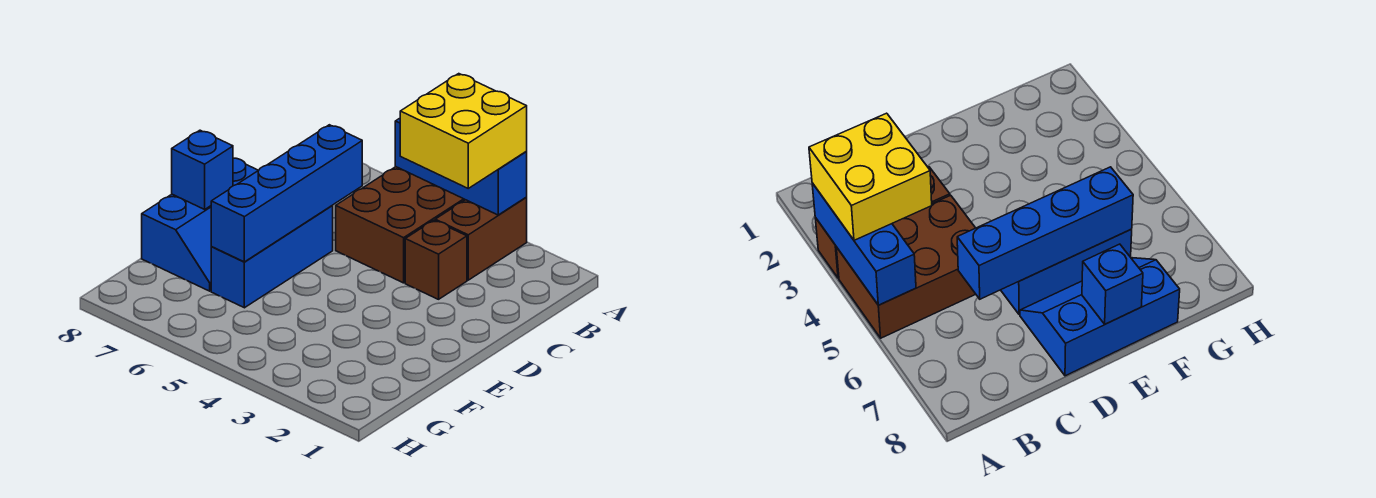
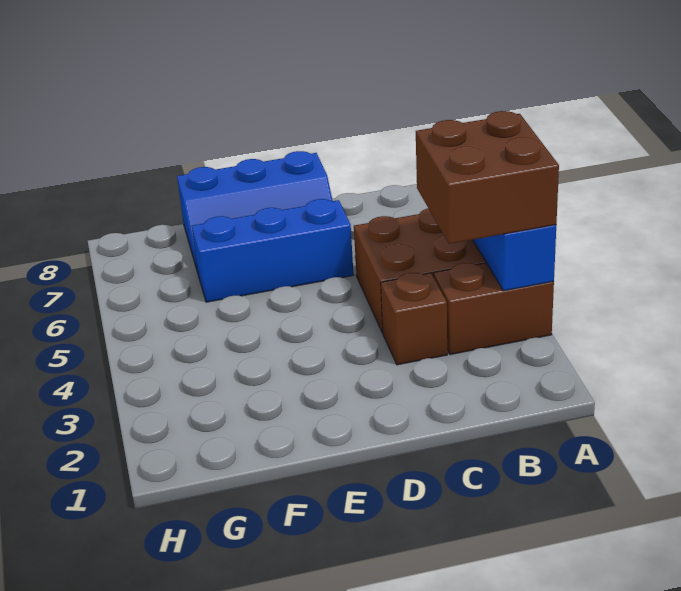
yellow 2x2 brick [400,74,527,188] -> brown 2x2 brick [416,111,559,244]
blue 1x4 brick [211,125,362,262] -> none
blue 1x1 brick [172,130,233,209] -> none

